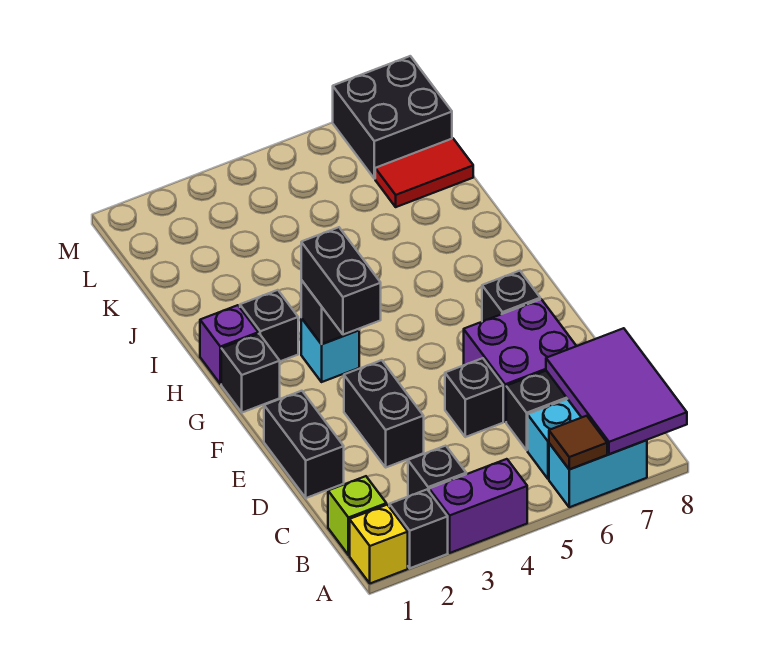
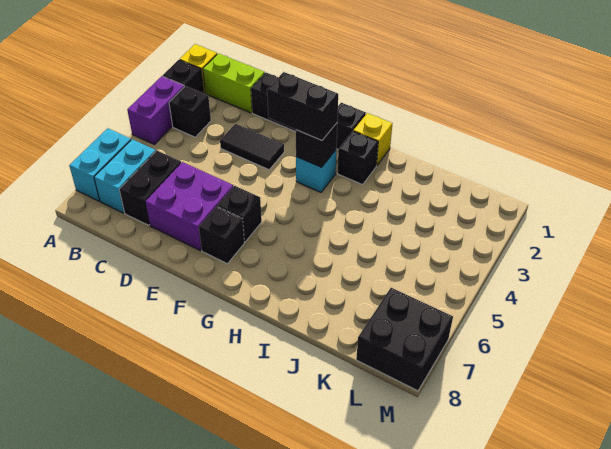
brown 1x1 tile [549,416,607,469] -> none
purple 2x3 tile [546,328,687,454] -> none
lime 1x1 brick [328,476,386,555] -> lime 1x2 brick [203,53,265,113]
black 1x2 brick [344,360,424,467] -> black 1x2 tile [220,124,284,170]
black 1x1 brick [445,358,503,437] -> black 1x1 brick moved to [218,186,262,242]
purple 1x1 brick [200,305,258,384] -> yellow 1x1 brick [353,113,392,166]
red 1x2 tile [375,138,473,207] -> none

